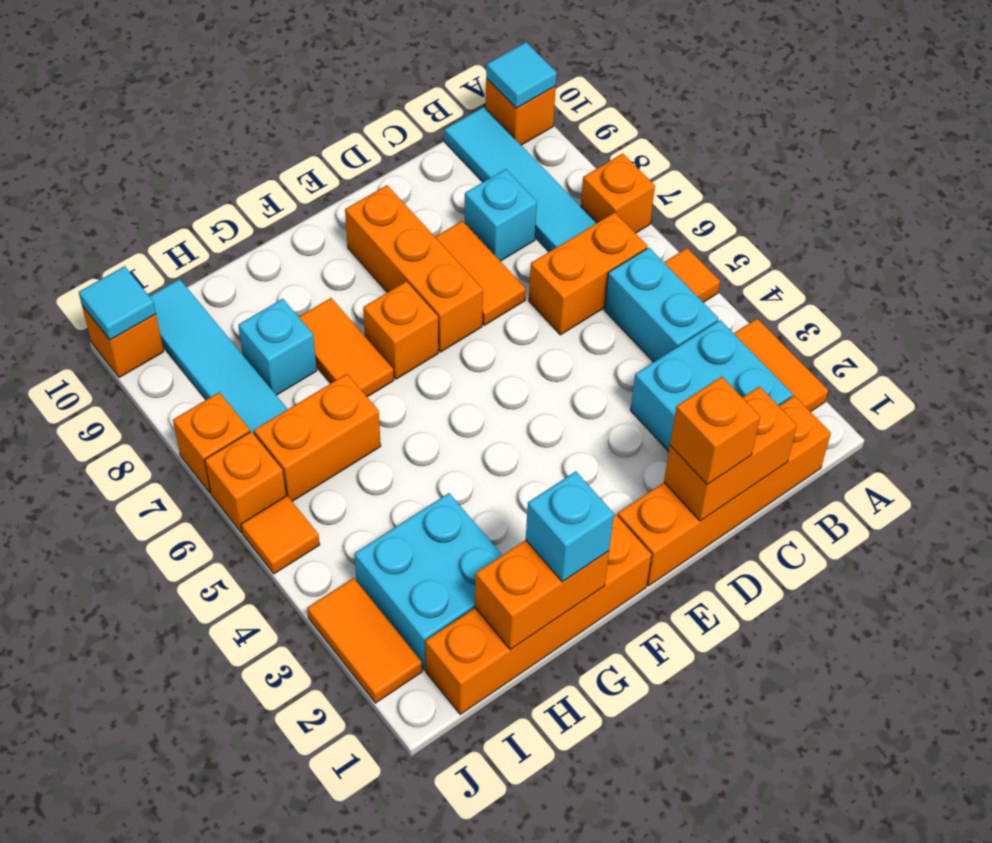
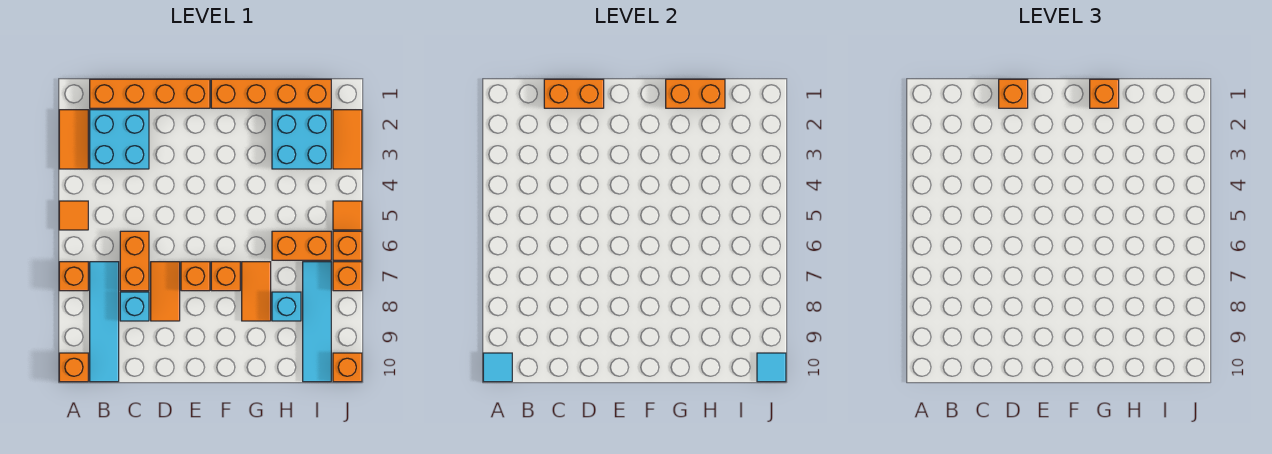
cyan 1x2 brick [604,248,718,362] -> none
orange 1x2 brick [529,212,647,335] -> orange 1x2 brick turned to [120,231,149,291]
orange 1x3 brick [345,185,483,352] -> orange 1x1 brick [181,262,210,291]
cyan 1x1 brick [526,471,614,582] -> orange 1x1 brick [1090,79,1119,108]

